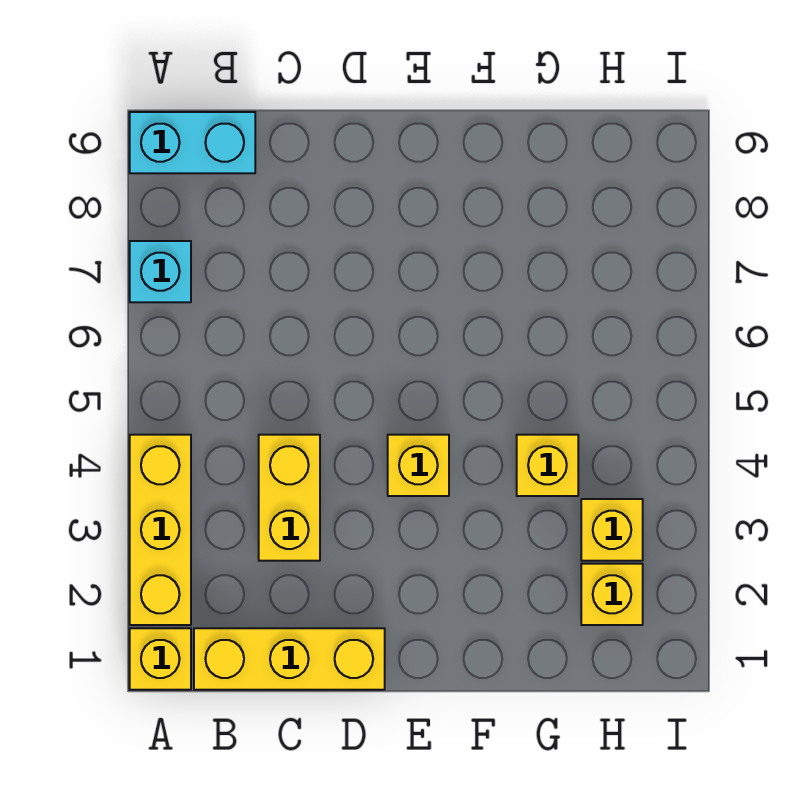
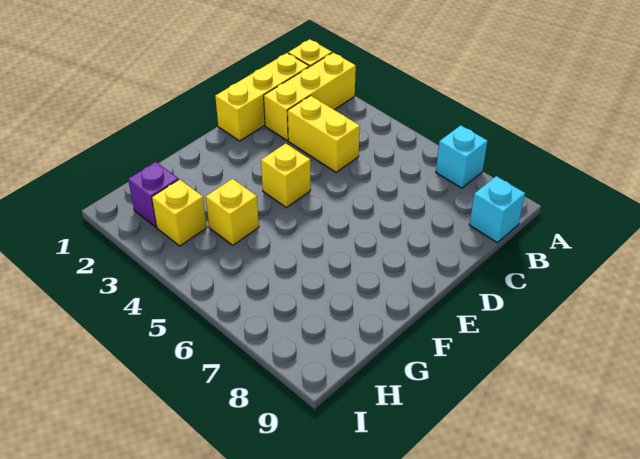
yellow 1x3 brick [130,435,191,625] -> yellow 1x3 brick turned to [264,53,356,140]
cyan 1x2 brick [130,112,255,173] -> cyan 1x1 brick [469,176,525,243]
yellow 1x1 brick [581,564,643,625] -> purple 1x1 brick [128,162,179,227]

